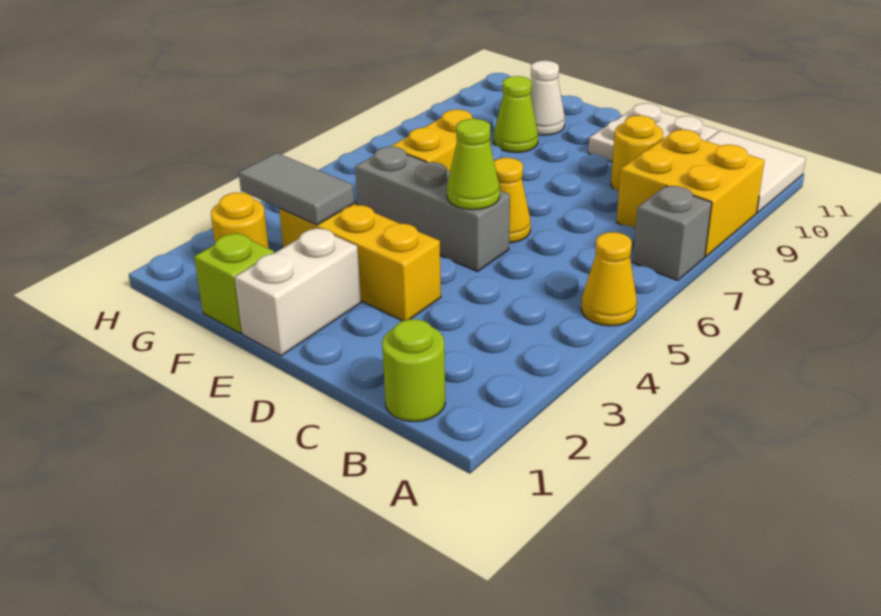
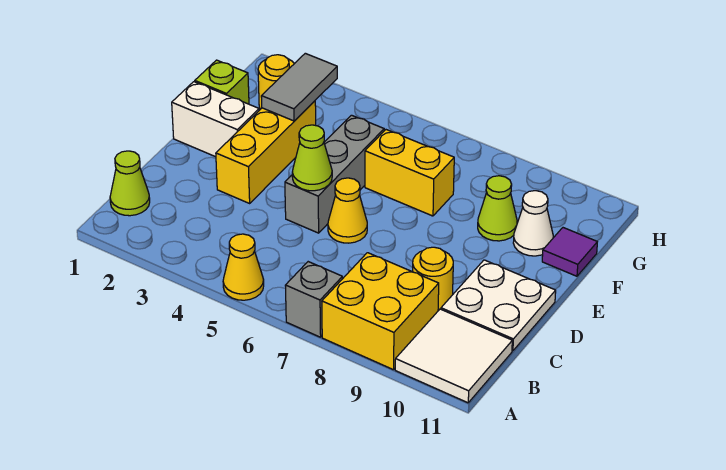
lime 1x1 round brick [382,319,445,422] -> lime 1x1 cone [110,151,150,216]
none -> purple 1x1 tile [542,228,597,276]

